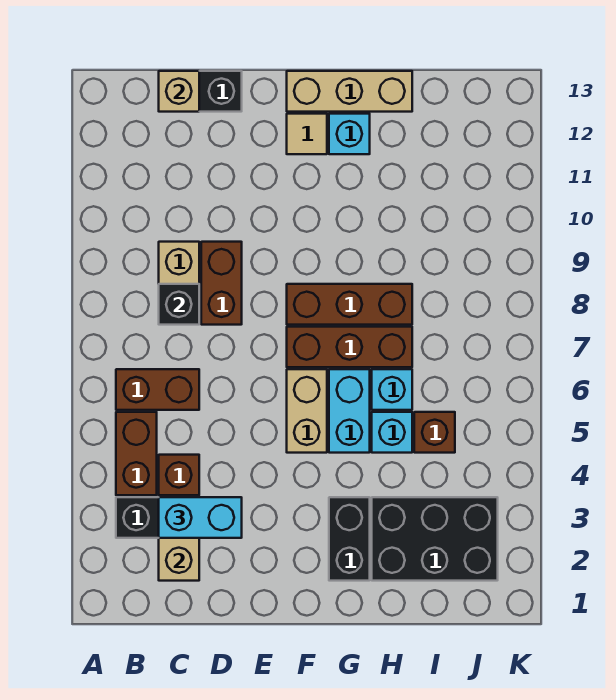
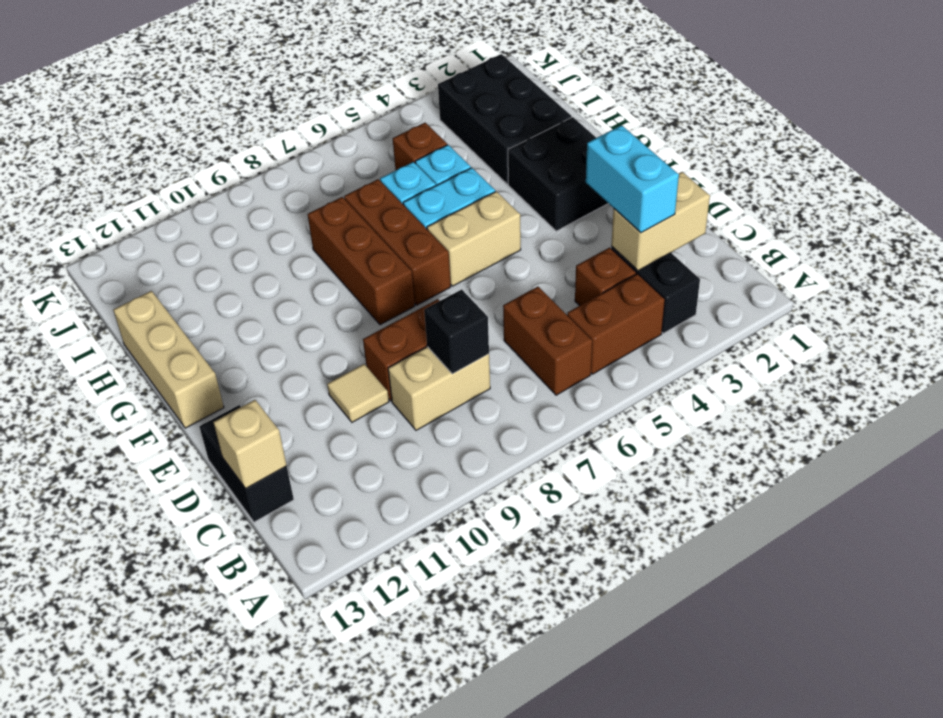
tan 1x1 tile [287,114,327,154] -> tan 1x1 tile moved to [327,364,389,422]
black 1x2 brick [329,497,370,581] -> black 2x2 brick [508,117,609,231]
cyan 1x1 brick [329,114,370,154] -> none

